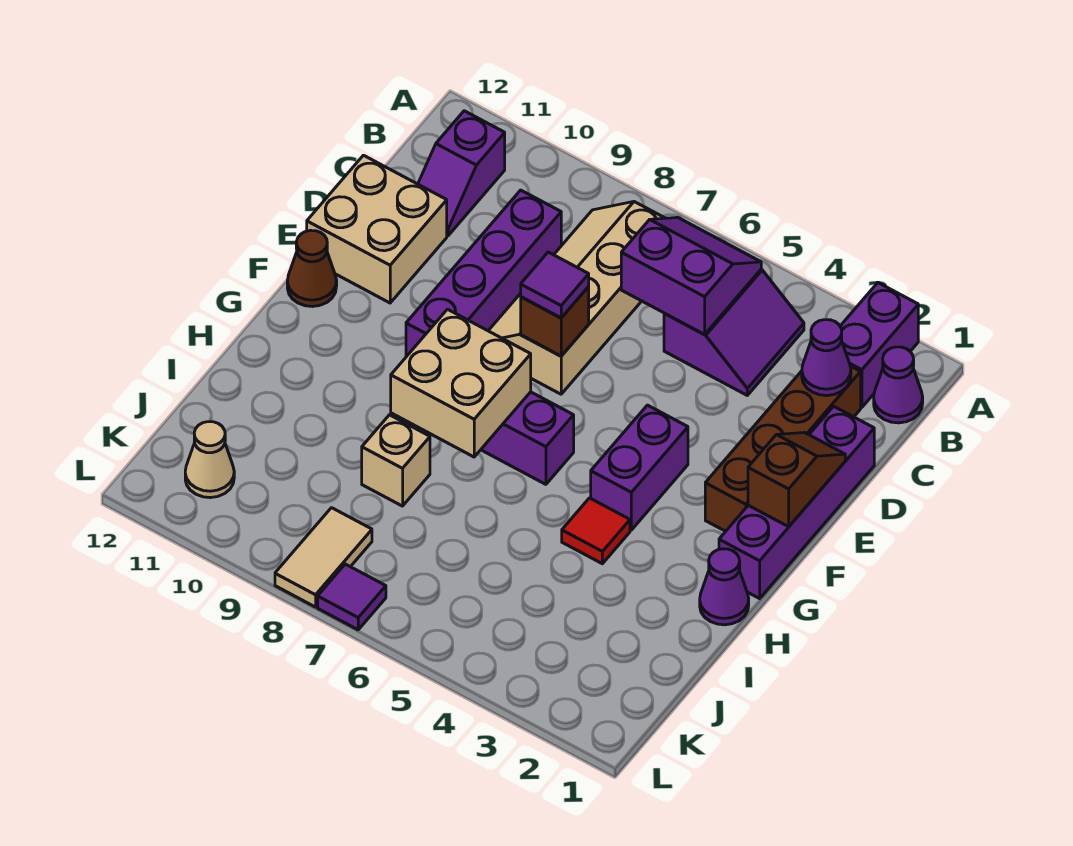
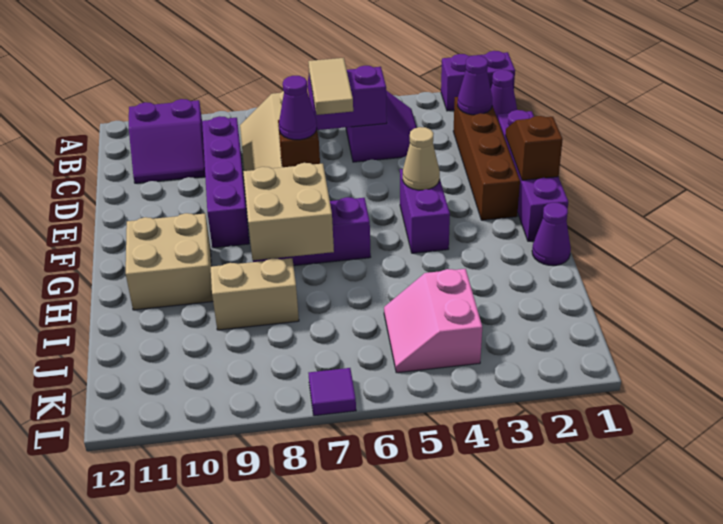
purple 1x2 brick [840,283,918,407] -> purple 1x2 brick turned to [441,51,515,111]
purple 1x2 slope [418,111,505,236] -> purple 2x2 slope [129,99,205,183]
tan 2x2 brick [307,155,447,303] -> tan 2x2 brick moved to [126,213,213,310]
purple 1x1 tile [521,252,589,318] -> purple 1x1 cone [279,76,317,140]
brown 1x1 cone [287,230,337,307] -> none
red 1x1 tile [562,498,630,564] -> none
tan 1x1 brick [362,415,430,506] -> tan 1x2 brick [211,258,299,330]
none -> pink 2x2 slope [384,269,482,373]
tan 1x2 tile [275,508,372,607] -> tan 1x2 tile moved to [308,58,353,115]
tan 1x1 cone [185,422,234,498] -> tan 1x1 cone moved to [403,127,440,190]

